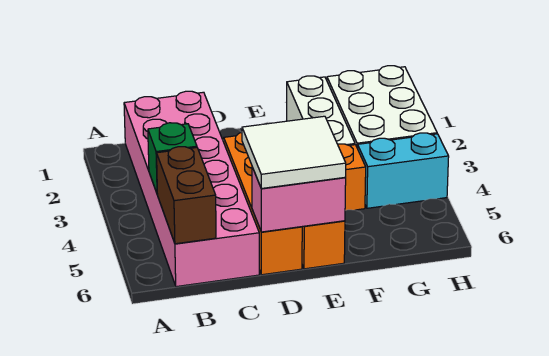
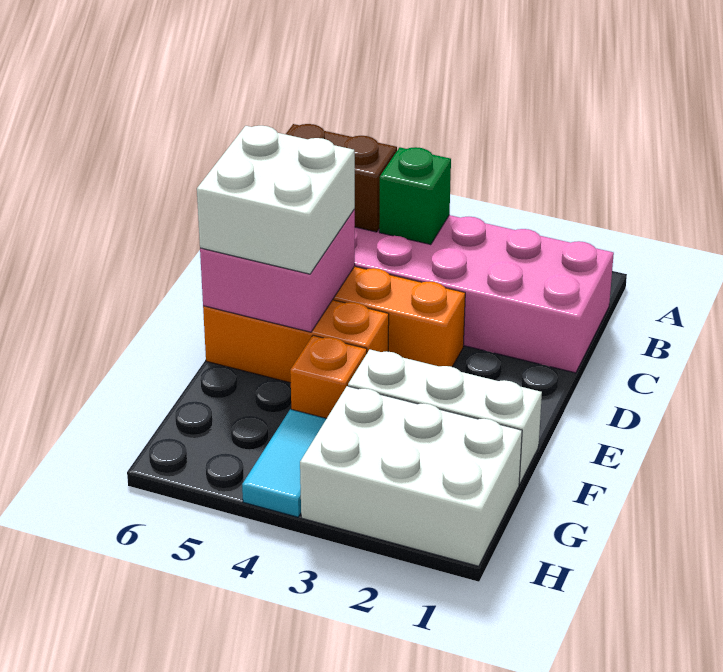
white 2x2 tile [242,116,346,189] -> white 2x2 brick [197,126,355,274]
pink 1x2 brick [252,167,346,232] -> pink 2x2 brick [200,210,355,332]
cyan 1x2 brick [358,133,449,208] -> cyan 1x2 tile [242,409,327,517]

